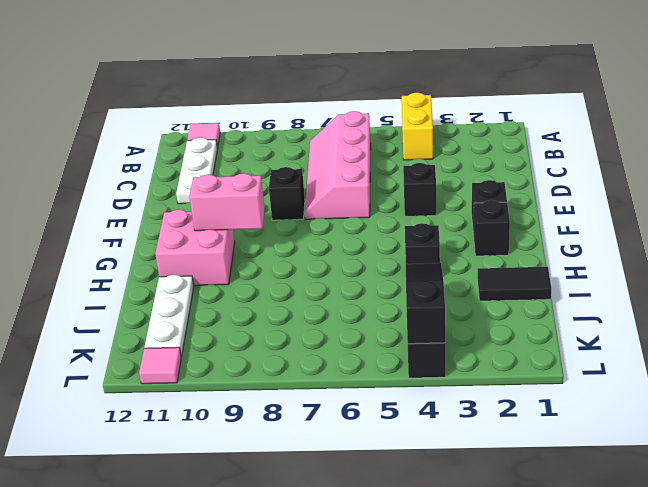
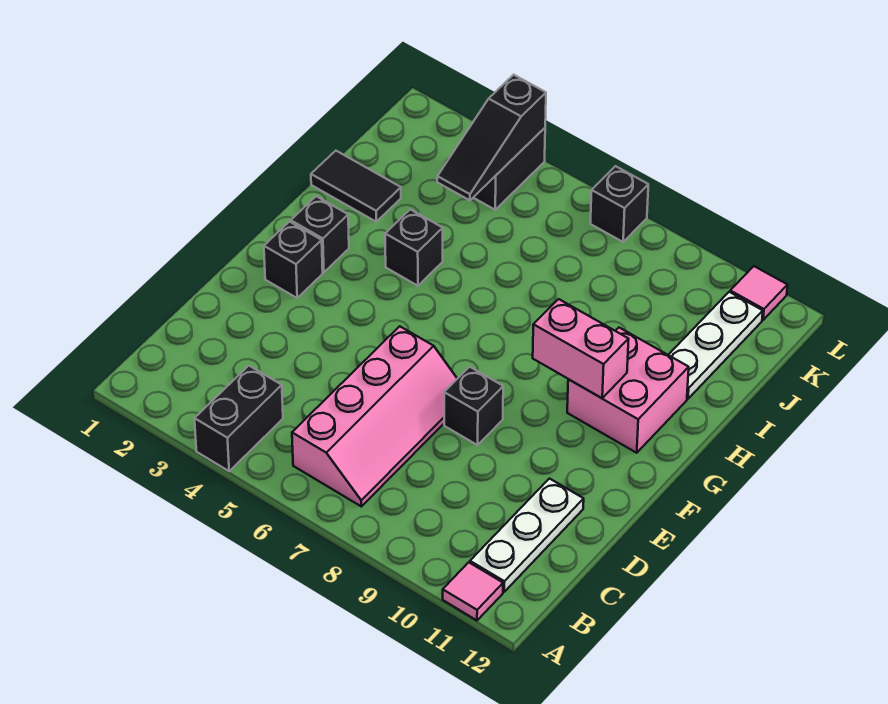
yellow 1x2 brick [402,93,433,160] -> black 1x2 brick [195,366,283,471]
black 1x1 brick [403,163,436,216] -> black 1x1 brick moved to [590,166,648,242]

